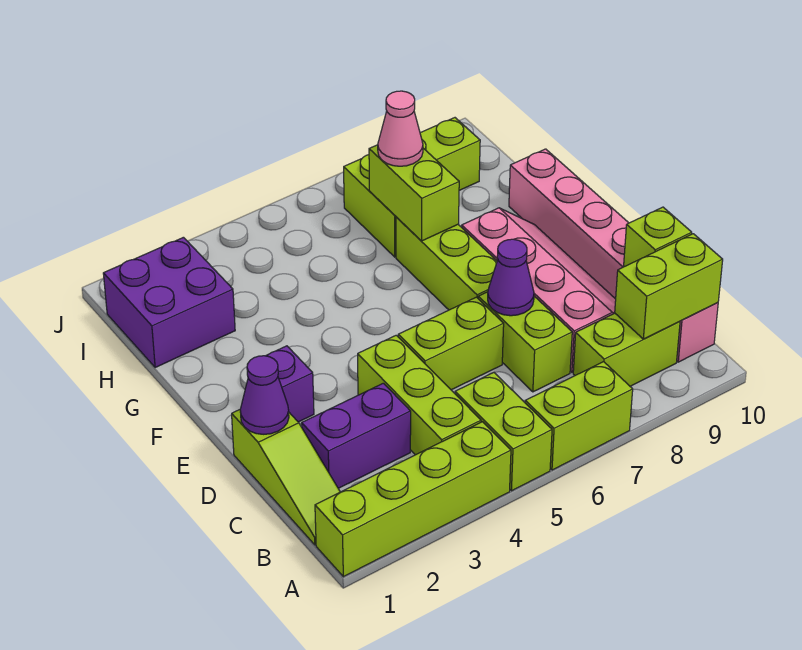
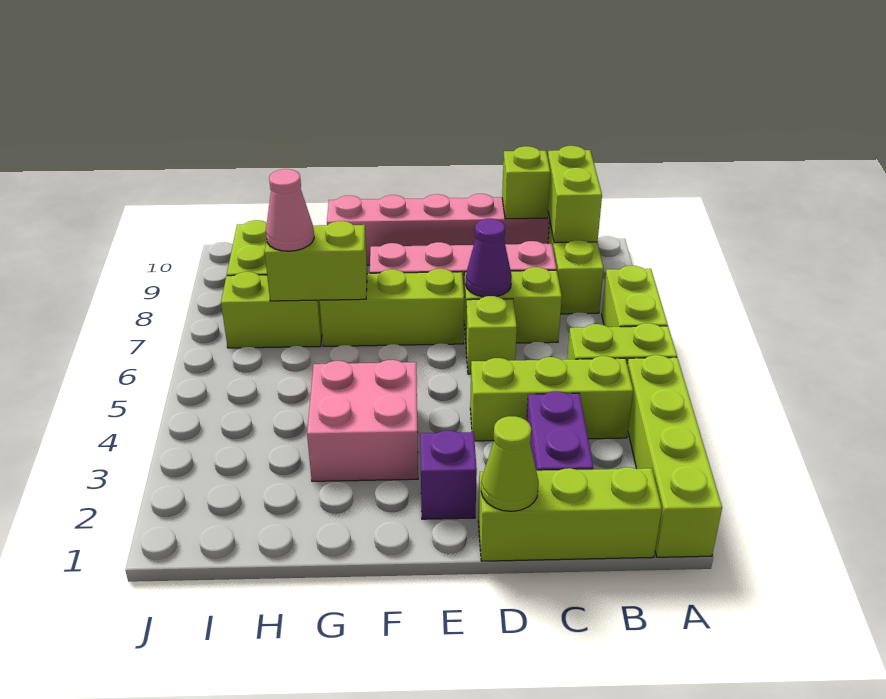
lime 1x3 slope [232,410,340,545] -> lime 1x3 brick [478,467,662,561]
purple 1x1 cone [240,356,289,434] -> lime 1x1 cone [481,416,539,511]
lime 1x2 brick [398,297,504,390] -> lime 1x1 brick [466,296,517,374]
none -> pink 2x2 brick [307,360,418,481]
purple 2x2 brick [103,237,235,368] -> none

